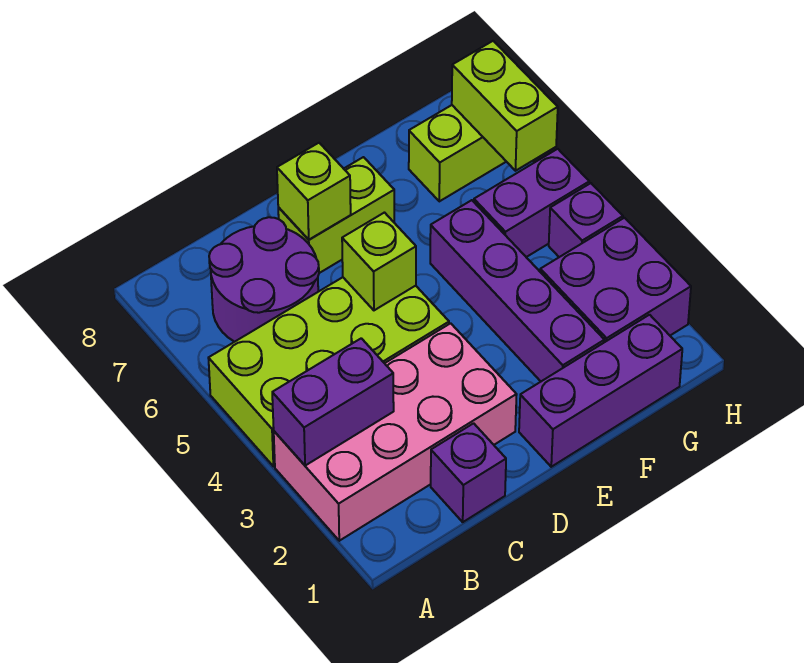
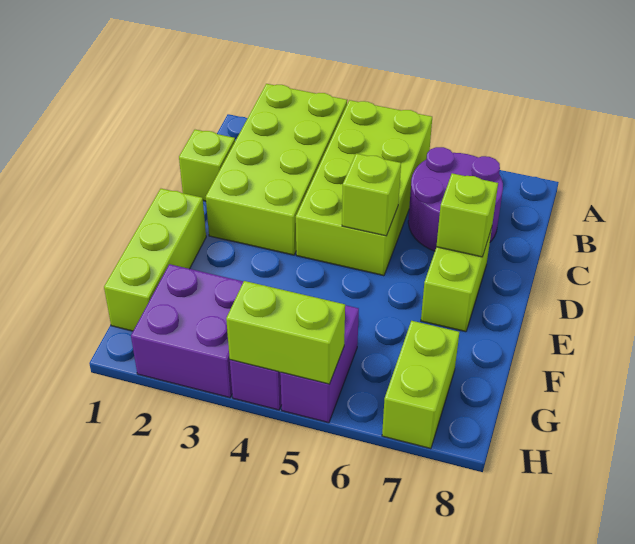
pink 2x4 brick [274,323,517,541] -> lime 2x4 brick [206,84,347,255]
purple 1x2 brick [272,338,394,466] -> none
purple 1x1 brick [431,423,506,522] -> lime 1x1 brick [179,130,235,201]
purple 1x3 brick [519,315,682,467] -> lime 1x3 brick [104,189,206,331]
purple 1x4 brick [430,200,604,381] -> none
lime 1x2 brick [452,41,558,171] -> lime 1x2 brick moved to [226,281,345,384]

